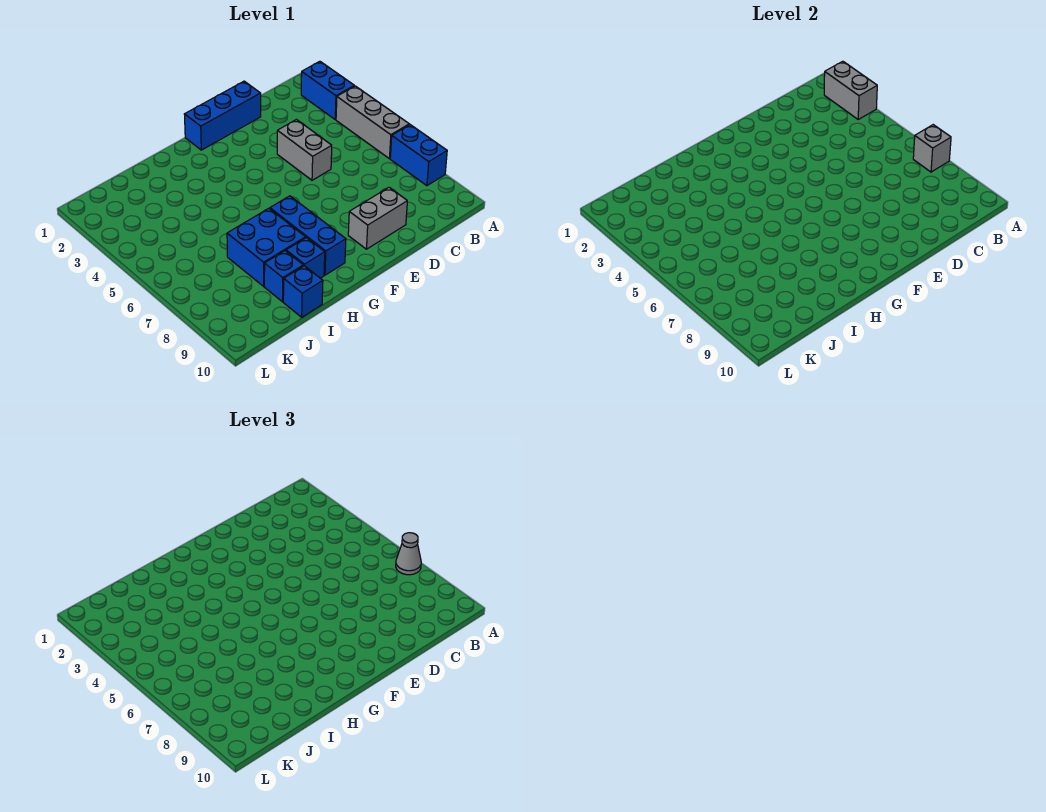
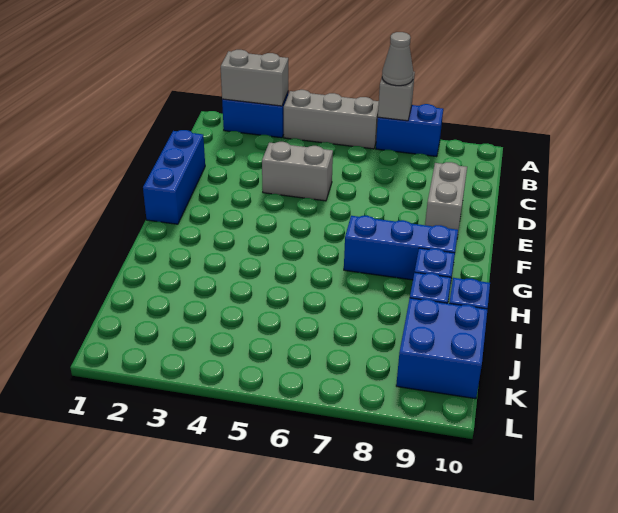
blue 2x2 brick [227,208,306,286] -> blue 2x2 brick moved to [396,298,488,399]

